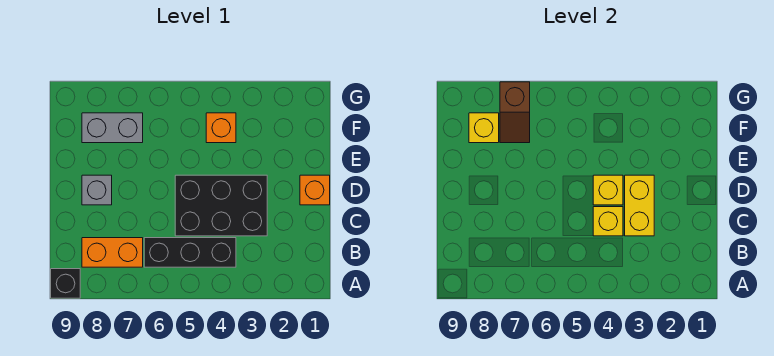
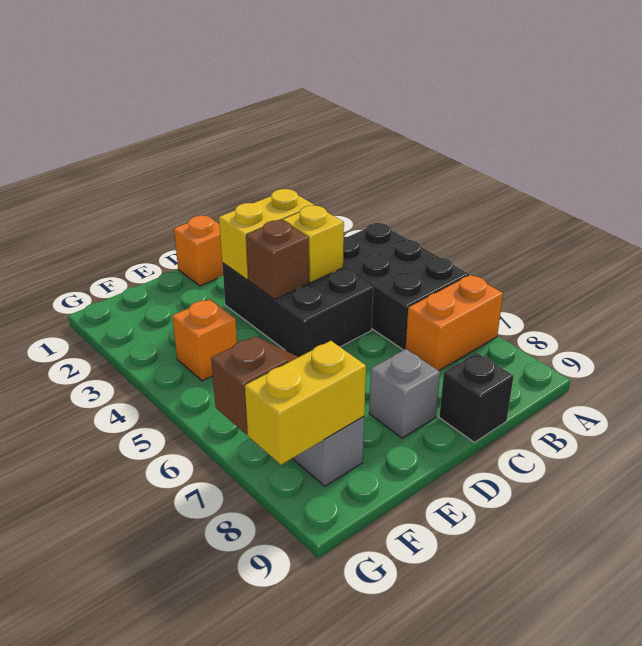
black 1x1 brick [51,269,80,298] -> black 1x1 brick moved to [439,353,514,442]
black 1x3 brick [144,238,236,267] -> black 2x3 brick [343,223,469,350]
orange 1x2 brick [82,238,143,267] -> orange 1x2 brick turned to [406,275,503,371]
yellow 1x1 brick [593,175,623,205] -> brown 1x1 brick [246,220,309,299]
yellow 1x1 brick [469,113,499,143] -> yellow 1x2 brick [245,341,366,465]

